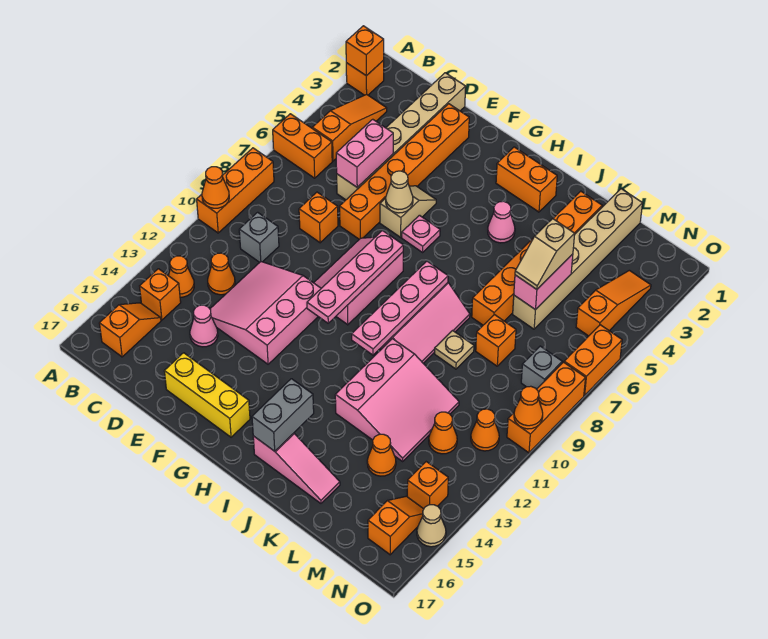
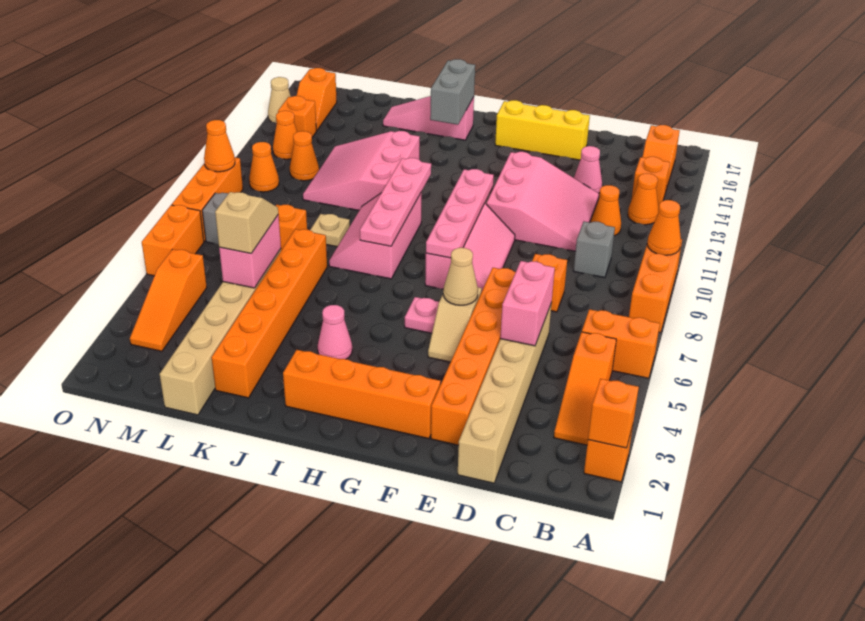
orange 1x2 brick [496,147,557,212] -> orange 1x4 brick [283,350,440,439]
orange 1x1 cone [367,434,396,476] -> orange 1x1 cone moved to [273,111,297,159]

